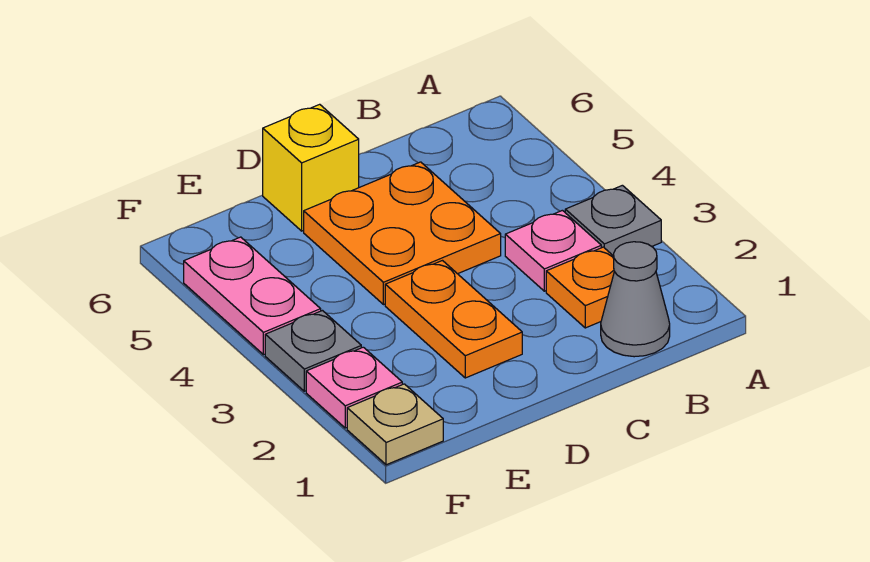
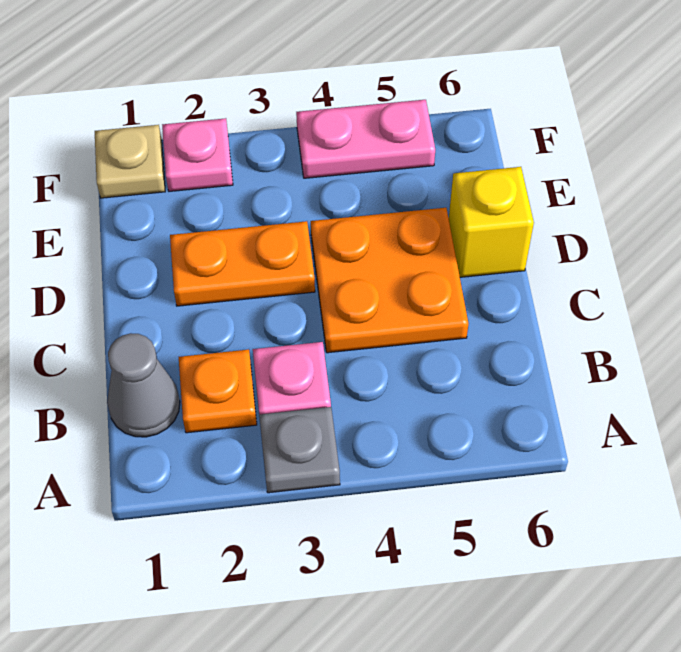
grey 1x1 plate [265,311,361,391] -> none

